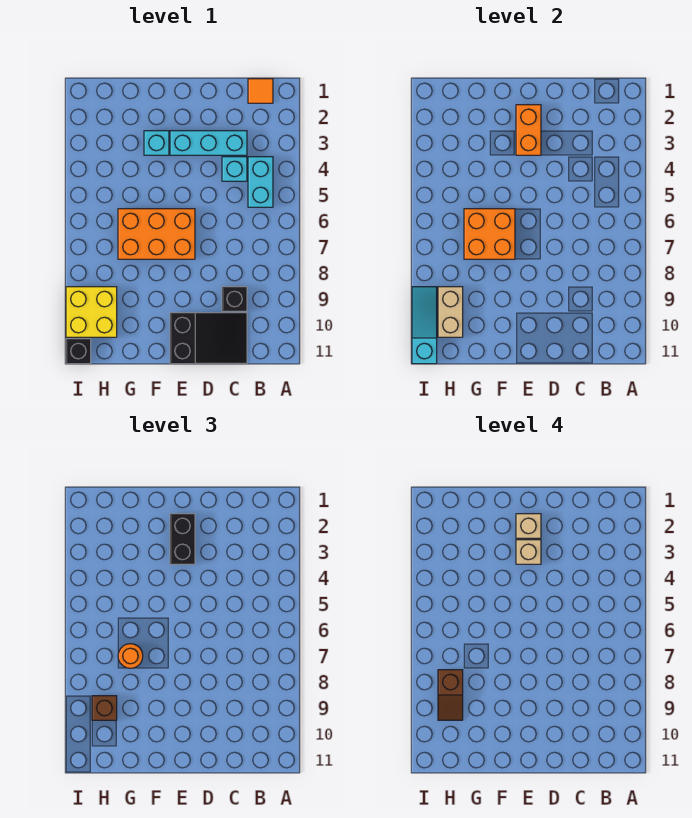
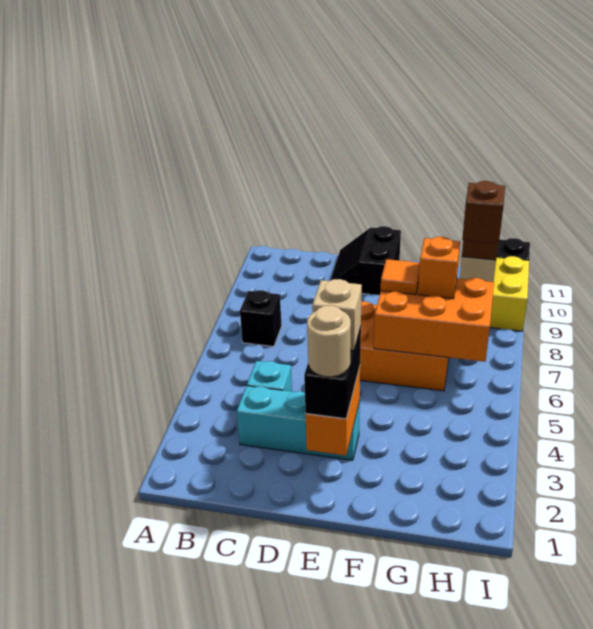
orange 1x1 tile [248,79,273,103] -> orange 1x1 tile moved to [381,259,420,295]
cyan 1x2 brick [248,157,273,207] -> none
black 1x1 brick [222,287,247,311] -> black 1x1 brick moved to [240,290,282,346]
black 2x3 slope [170,313,247,364] -> black 2x2 slope [331,226,401,295]
tan 1x1 brick [516,514,541,538] -> tan 1x1 round brick [307,305,351,377]
cyan 1x1 brick [144,131,169,155] -> none
orange 2x2 brick [464,209,515,259] -> orange 2x3 brick [374,278,494,362]
orange 1x1 round brick [118,644,143,668] -> orange 1x1 brick [418,237,460,299]
cyan 1x3 slope [412,287,437,364] -> none

